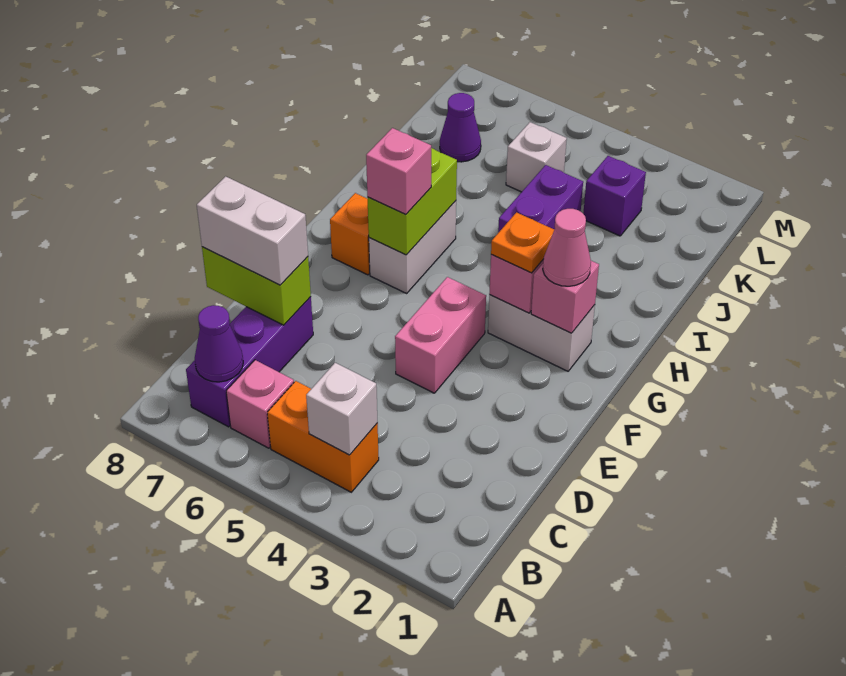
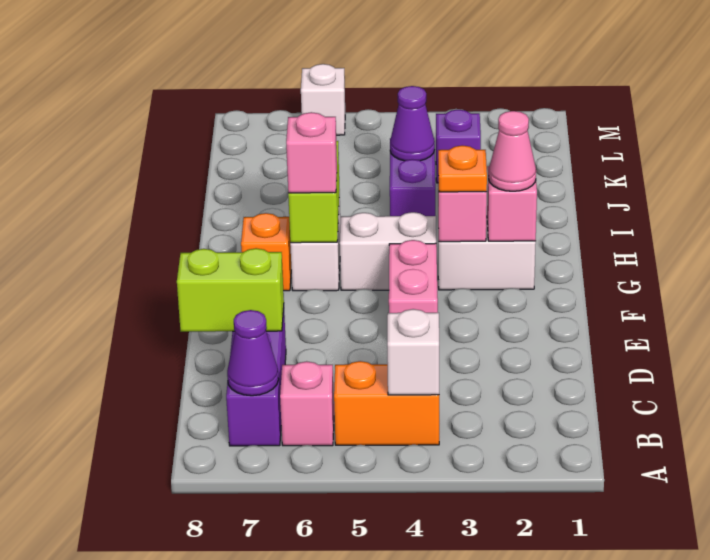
white 1x2 brick [197,176,308,285] -> white 1x2 brick moved to [340,212,436,290]
white 1x1 brick [506,122,567,192] -> white 1x1 brick moved to [301,64,345,135]
purple 1x1 cone [440,93,481,162] -> purple 1x1 cone moved to [390,86,435,161]

